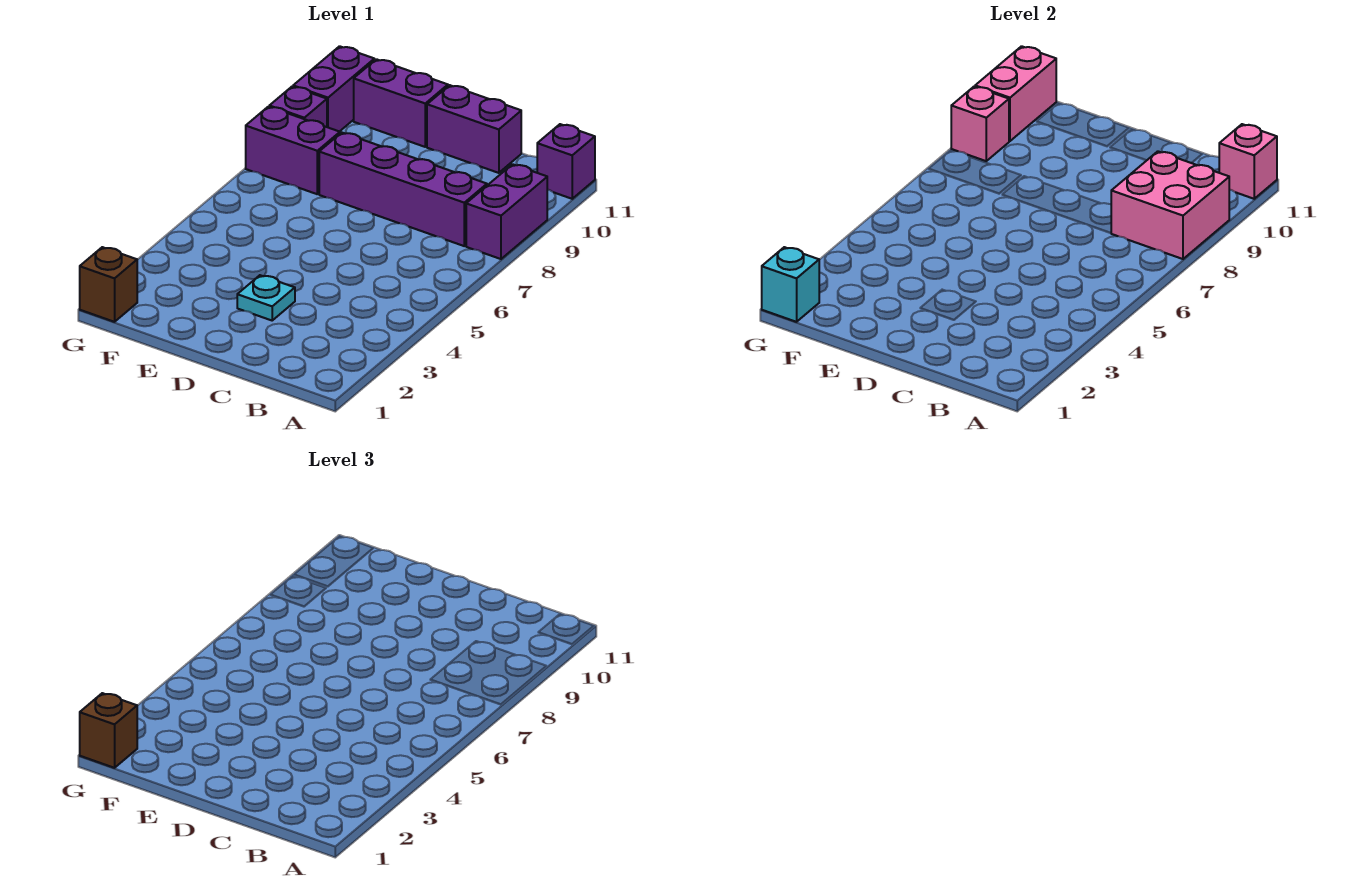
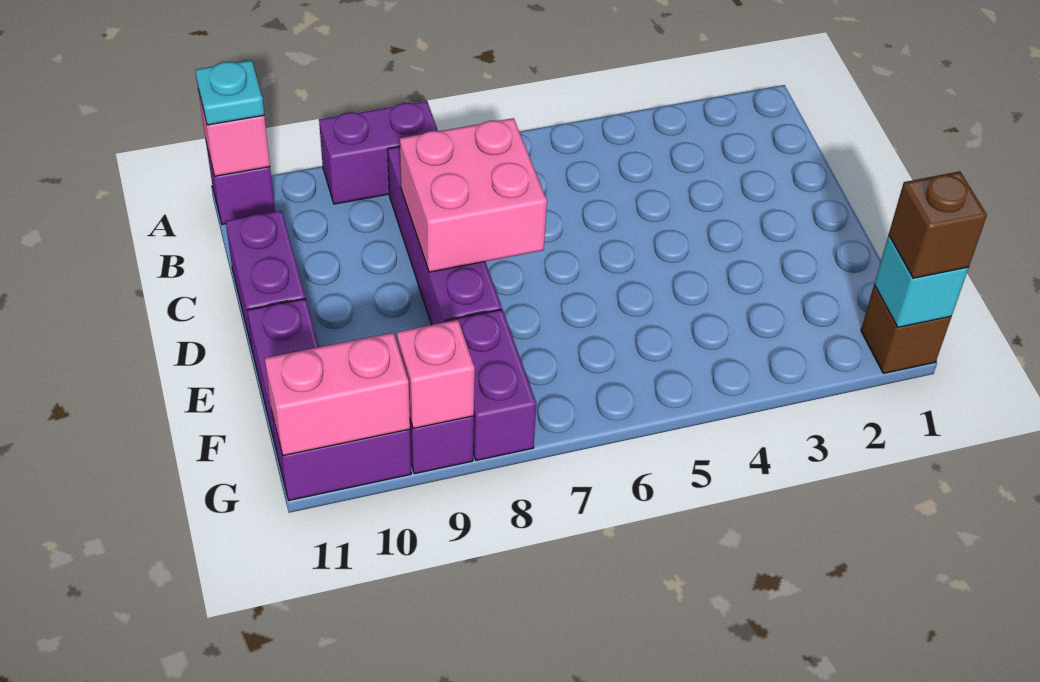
pink 2x2 brick [1111,151,1229,259] -> pink 2x2 brick moved to [400,118,547,272]
cyan 1x1 plate [237,275,295,320] -> cyan 1x1 plate moved to [195,60,264,125]

